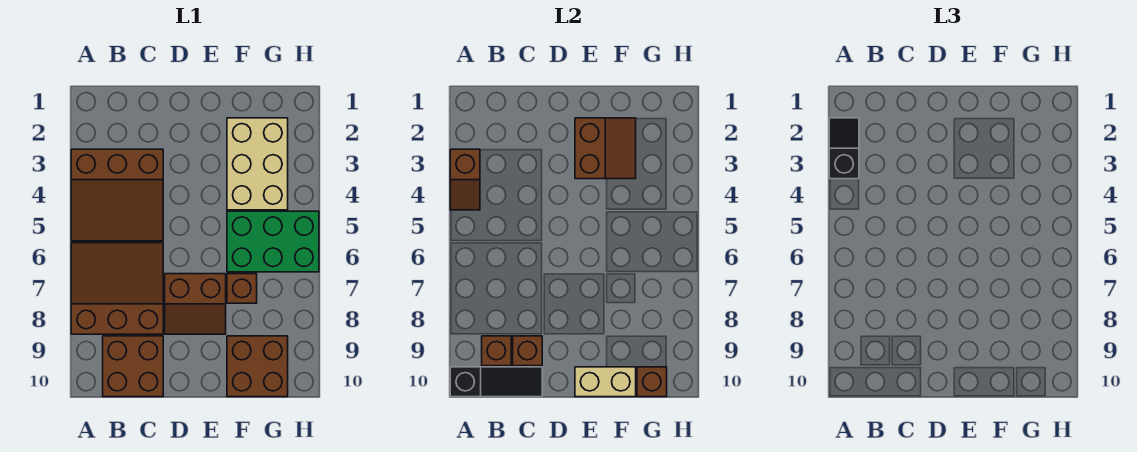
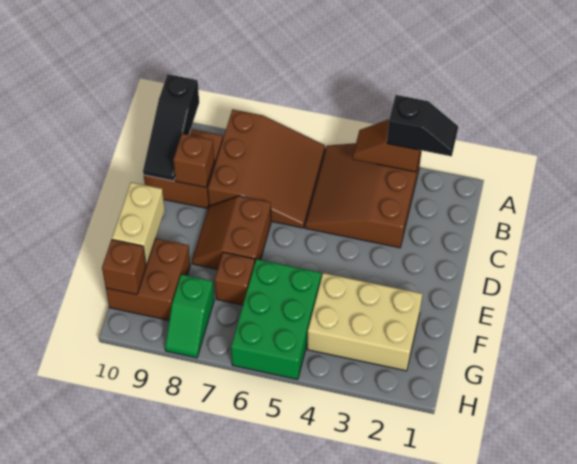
brown 1x1 brick [482,336,511,366] -> none
brown 2x2 slope [575,118,636,179] -> none
none -> green 1x2 slope [165,274,214,358]

